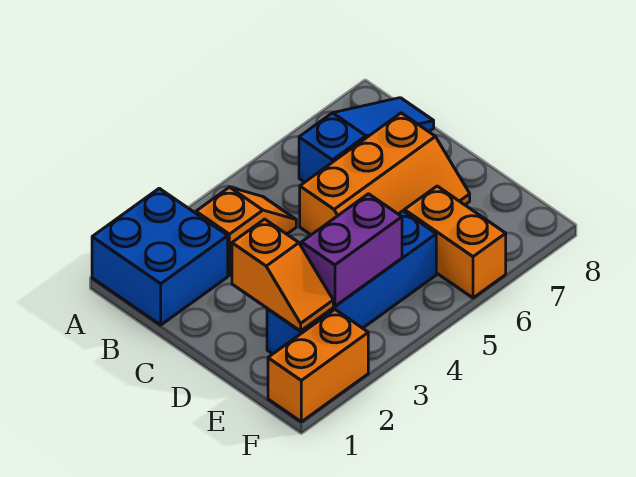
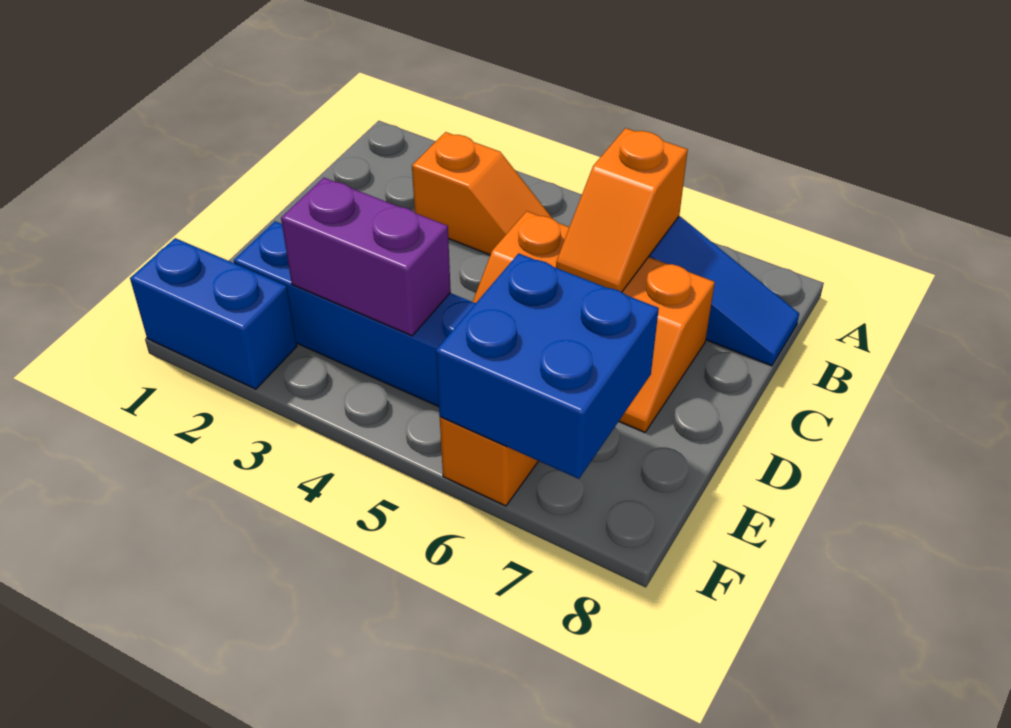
blue 2x2 brick [92,188,228,325] -> blue 2x2 brick moved to [436,253,659,479]
orange 1x2 slope [232,219,333,331] -> orange 1x2 slope moved to [556,128,688,292]
orange 1x2 brick [268,310,368,422] -> blue 1x2 brick [130,238,297,389]

